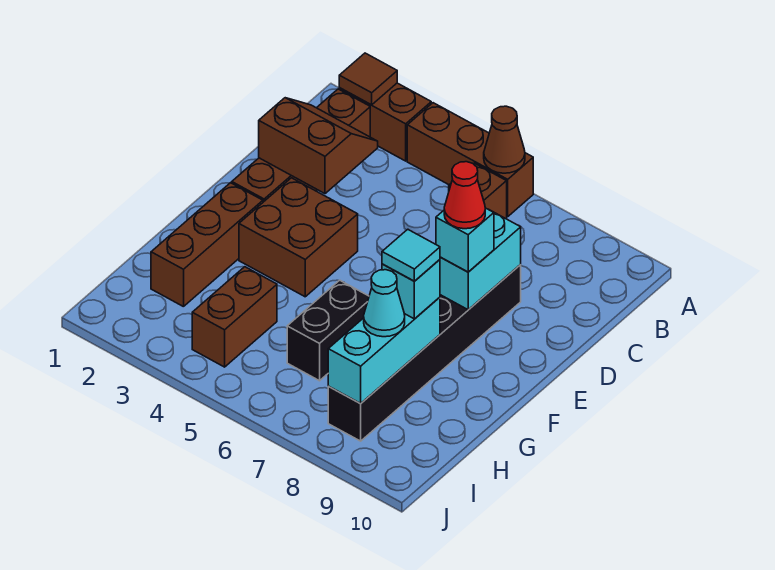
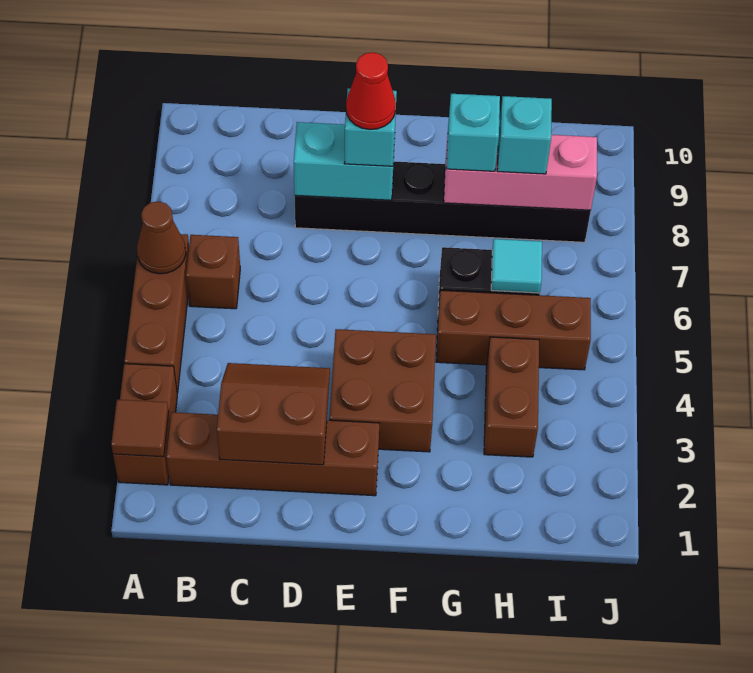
brown 2x2 slope [259,98,378,194] -> brown 2x2 slope turned to [217,363,330,465]
brown 1x3 brick [151,183,263,307] -> brown 1x3 brick moved to [436,290,591,370]
cyan 1x3 brick [328,297,440,404] -> pink 1x3 brick [444,135,597,211]
cyan 1x1 tile [382,229,440,281] -> cyan 1x1 tile moved to [491,239,542,293]
brown 1x2 brick [192,267,277,367] -> brown 1x2 brick turned to [484,337,539,457]
cyan 1x1 cone [364,270,405,337] -> cyan 1x1 brick [497,96,552,174]

